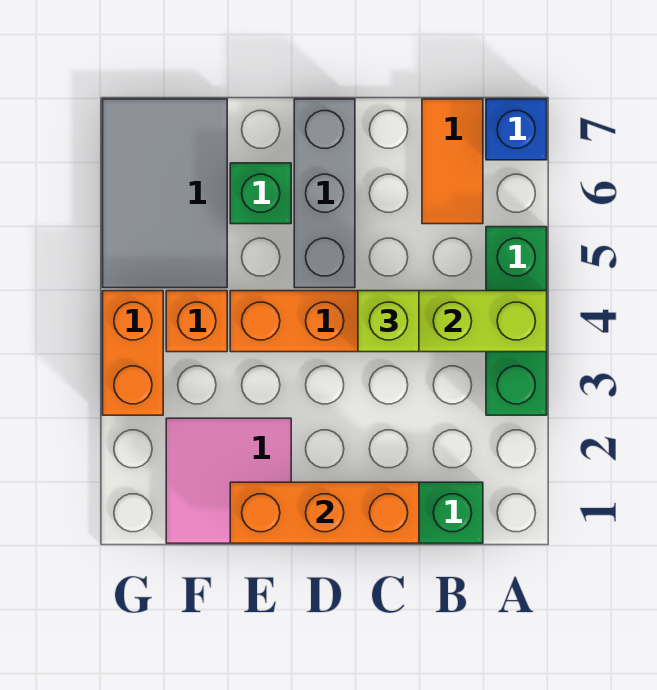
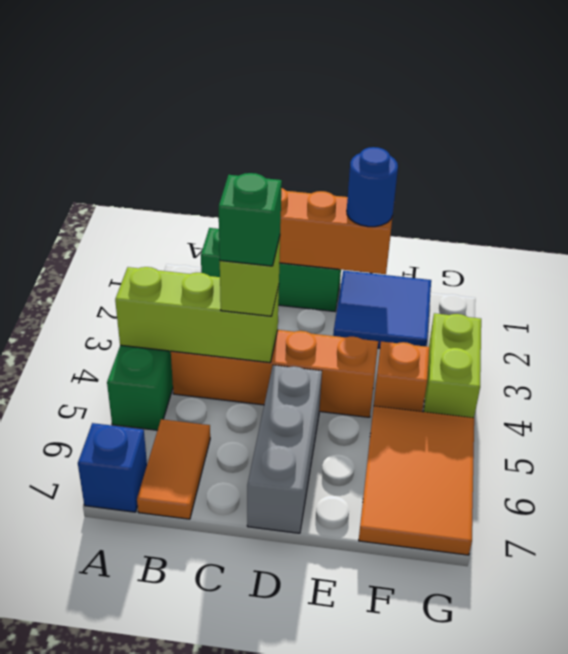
pink 2x2 tile [166,418,291,543] -> blue 2x2 tile [333,271,431,348]
none -> blue 1x1 round brick [347,147,398,227]
green 1x1 brick [230,163,291,224] -> green 1x1 brick moved to [219,173,282,266]
grey 2x3 tile [103,99,227,288] -> orange 2x3 tile [359,406,474,555]
orange 1x2 brick [103,291,163,415] -> lime 1x2 brick [424,313,481,418]

